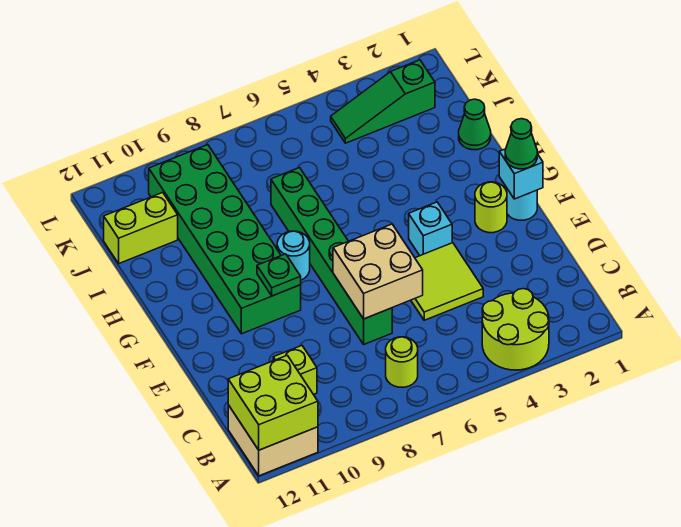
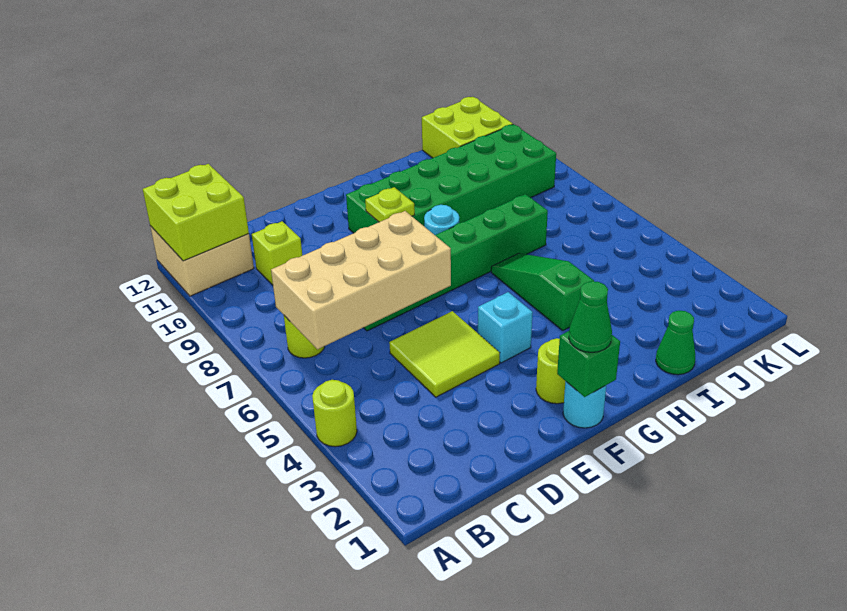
lime 2x2 round brick [482,289,549,370] -> lime 1x1 round brick [312,380,357,447]
tan 2x2 brick [333,224,423,319] -> tan 2x4 brick [271,211,451,349]
cyan 1x1 brick [499,149,543,199] -> green 1x1 brick [557,331,620,397]
green 1x1 plate [257,254,301,296] -> lime 1x1 plate [365,187,415,222]
lime 1x2 brick [104,192,178,264] -> lime 2x2 brick [422,97,513,158]
green 1x3 slope [331,60,435,143] -> green 1x3 slope moved to [491,253,594,330]

